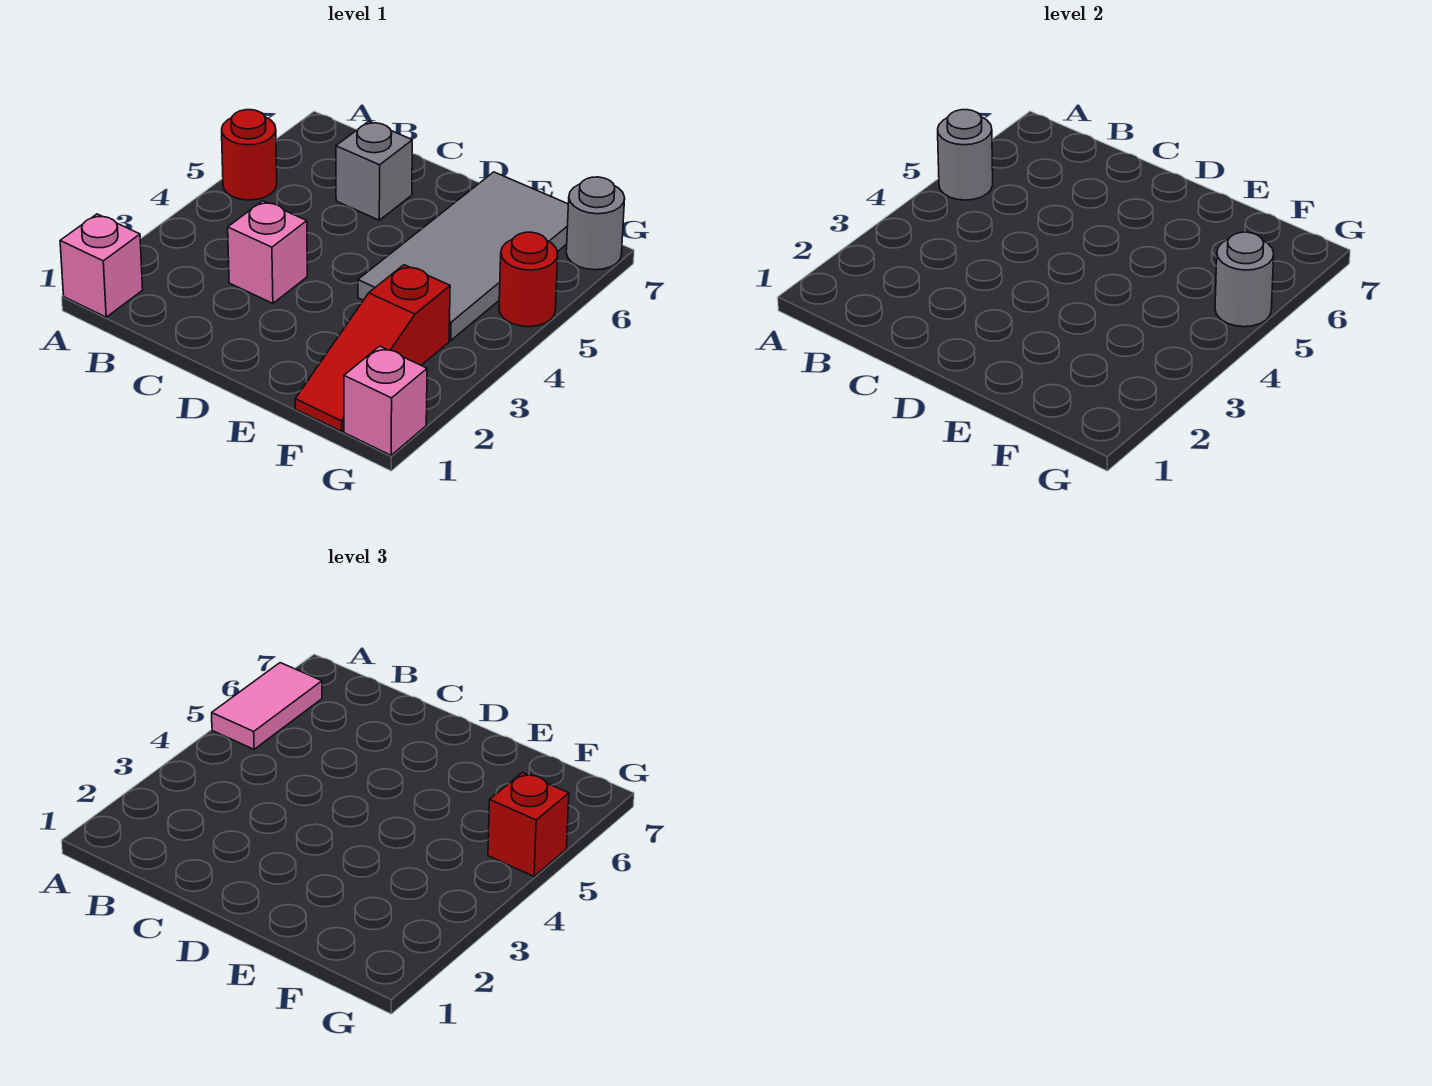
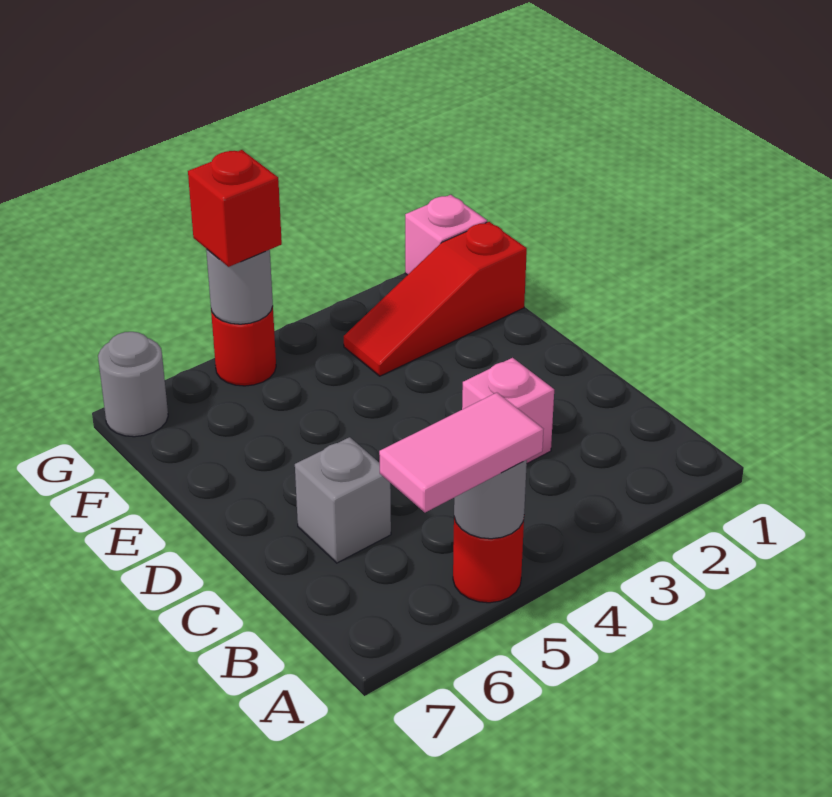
pink 1x1 brick [60,214,143,317] -> none
grey 2x4 tile [358,172,568,341] -> none
red 1x3 slope [295,265,450,431] -> red 1x3 slope turned to [344,222,527,376]

